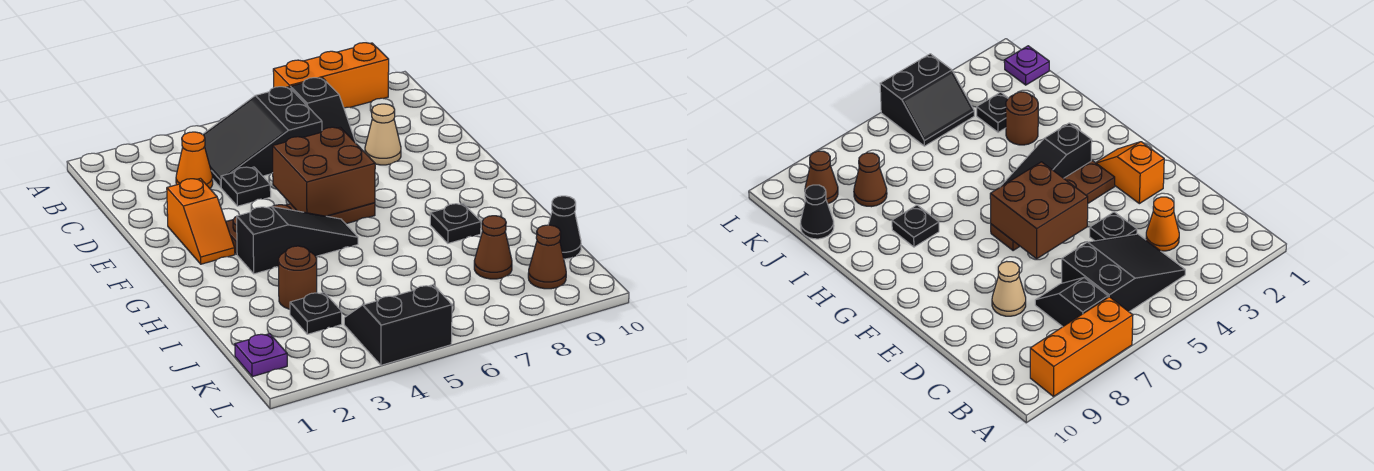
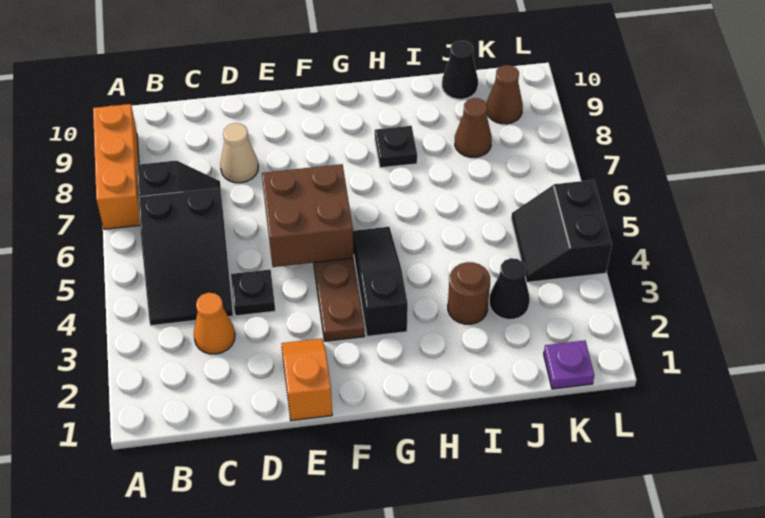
orange 1x2 slope [167,178,235,264] -> orange 1x2 slope turned to [281,338,332,421]
black 1x1 plate [290,292,342,334] -> black 1x1 cone [489,258,530,319]

